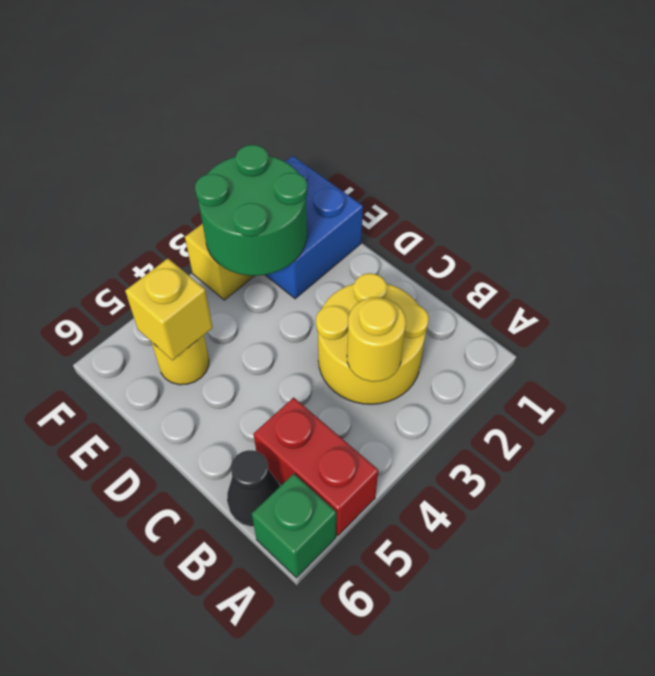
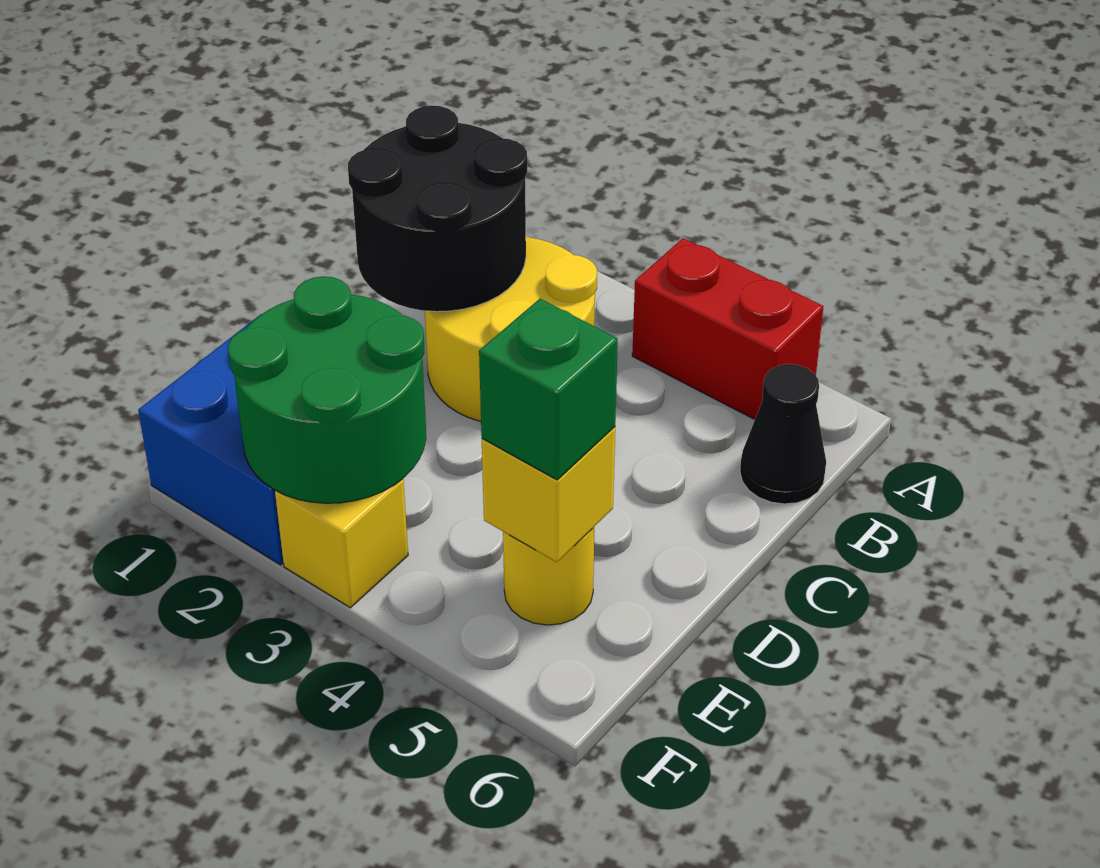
red 1x2 brick [254,397,378,536] -> red 1x2 brick turned to [632,238,824,419]
green 1x1 brick [252,474,336,578] -> green 1x1 brick moved to [479,299,618,480]
none -> black 2x2 round brick [348,106,527,312]
yellow 1x1 round brick [347,297,406,382] -> none

